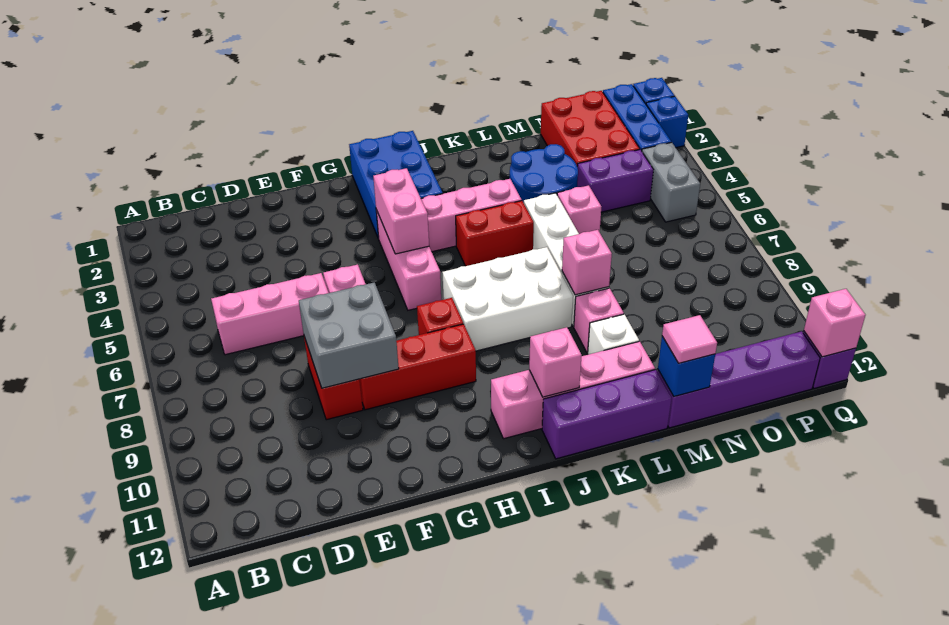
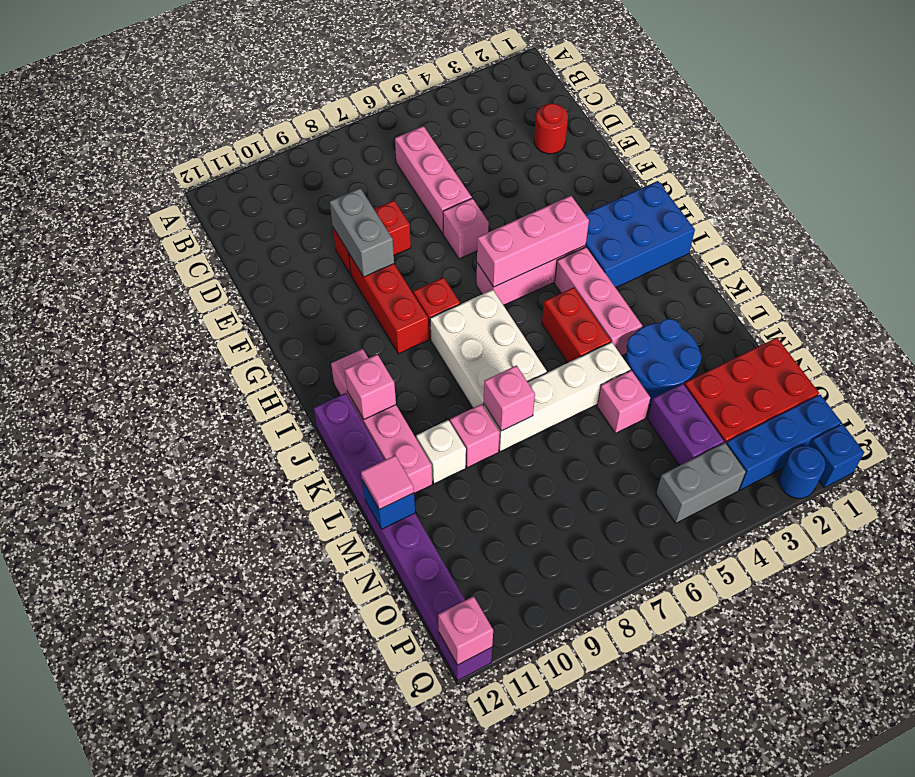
none -> red 1x1 round brick [534,103,568,154]
grey 2x2 brick [299,282,399,388] -> grey 1x2 brick [330,188,394,277]
pink 1x2 brick [373,168,429,254] -> pink 1x3 brick [477,196,589,287]
blue 1x1 brick [646,96,688,148] -> blue 1x1 round brick [779,446,825,498]

